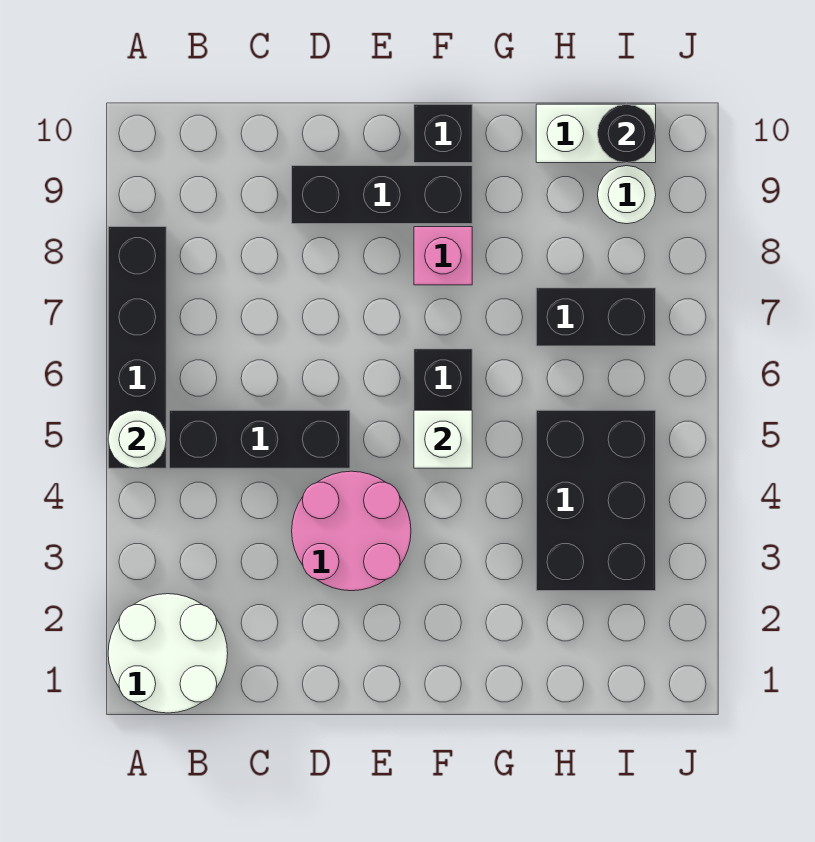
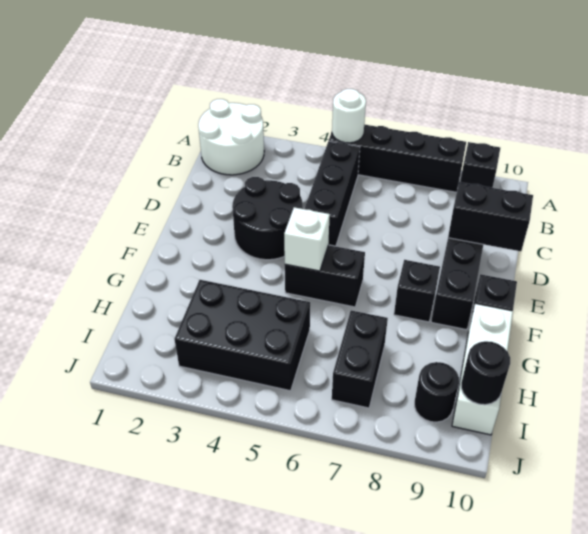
none -> black 1x1 brick [460,142,500,188]
pink 2x2 round brick [292,471,411,591] -> black 2x2 round brick [232,177,303,260]
none -> black 1x2 brick [448,182,533,251]
pink 1x1 brick [414,227,472,285] -> black 1x1 brick [394,260,440,322]
white 1x2 brick [536,104,656,163] -> white 1x3 brick [452,304,513,435]
white 1x1 round brick [597,166,656,224] -> black 1x1 round brick [415,362,459,422]

